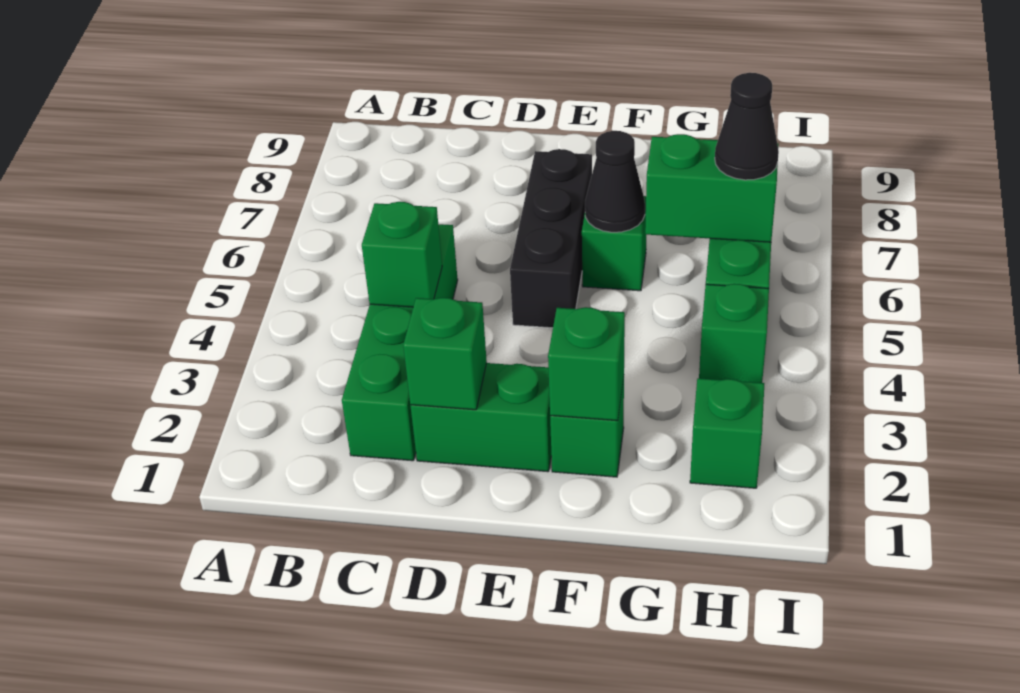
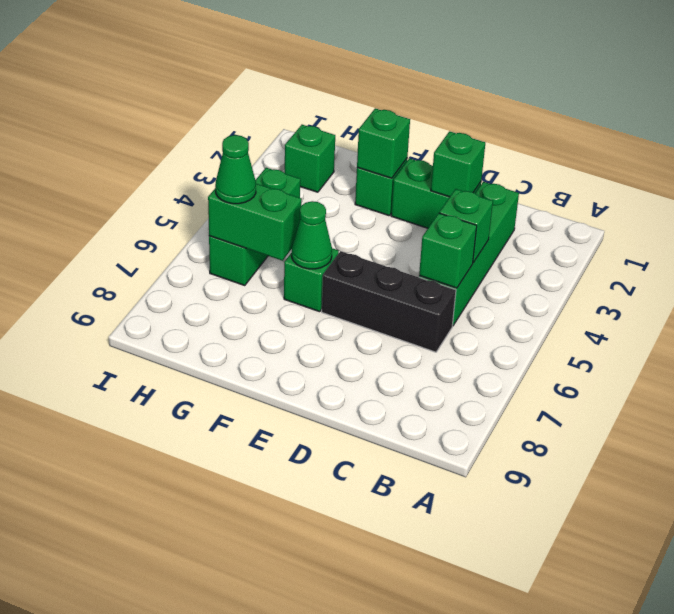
none -> green 1x1 brick [419,213,477,288]
black 1x3 brick [510,149,592,328] -> black 1x3 brick turned to [322,251,456,352]
black 1x1 cone [585,131,645,232] -> green 1x1 cone [292,201,332,269]
black 1x1 cone [715,73,779,180] -> green 1x1 cone [215,135,256,204]

